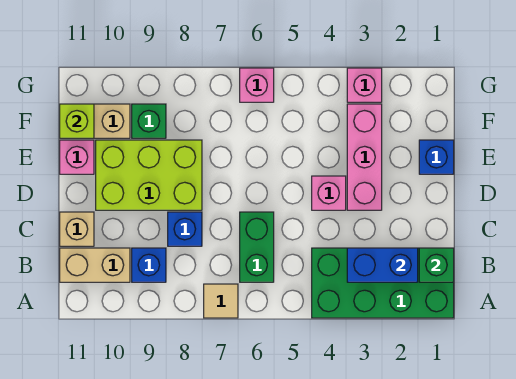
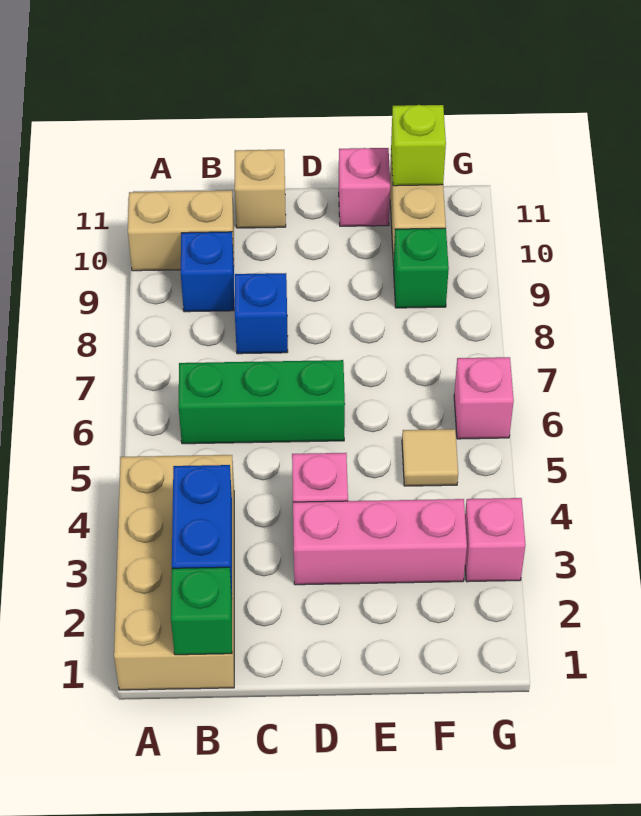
green 2x4 brick [312,248,454,318] -> tan 2x4 brick [114,455,234,690]
tan 1x1 tile [204,284,238,318] -> tan 1x1 tile moved to [402,429,458,486]
green 1x2 brick [240,212,274,282] -> green 1x3 brick [178,360,345,444]
tan 1x2 brick [60,248,130,282] -> tan 1x2 brick turned to [128,191,234,271]
lime 2x3 brick [96,140,202,210] -> none
blue 1x1 brick [419,140,454,174] -> none

